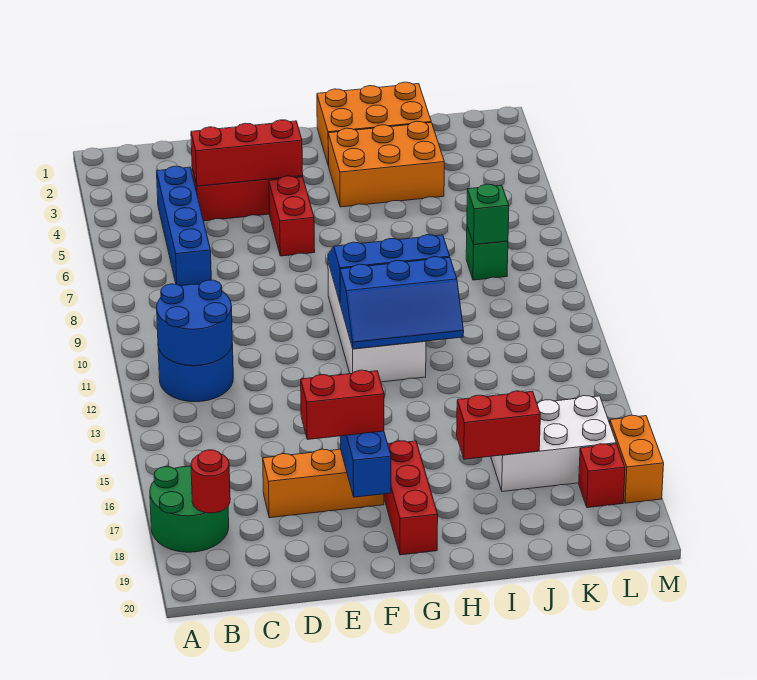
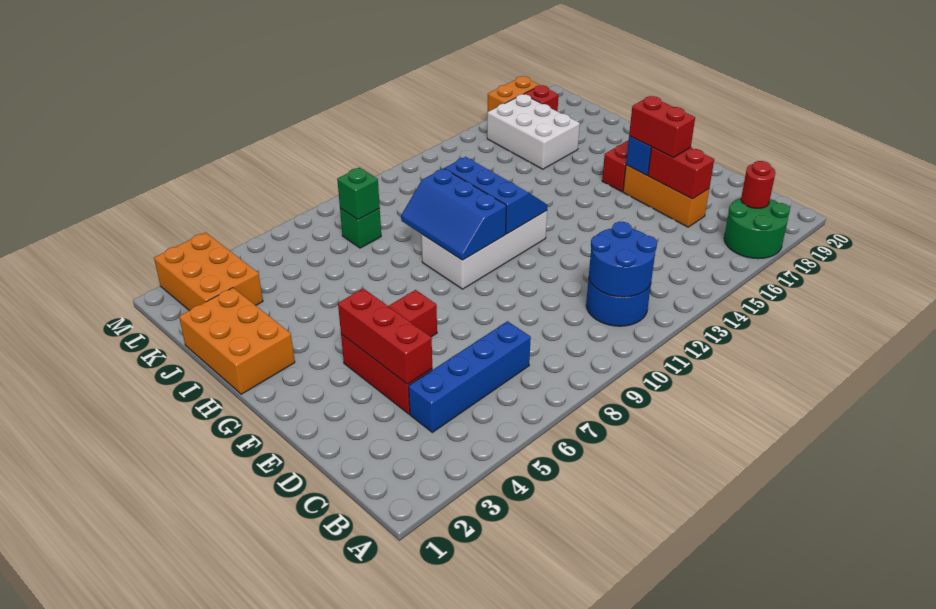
orange 2x3 brick [328,121,444,207] -> orange 2x3 brick moved to [154,232,263,311]
red 1x2 brick [457,391,540,459] -> red 1x2 brick moved to [648,147,714,199]

